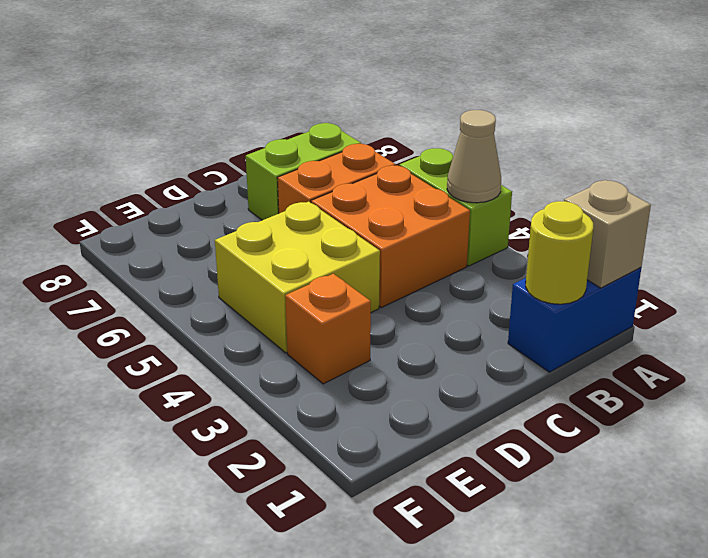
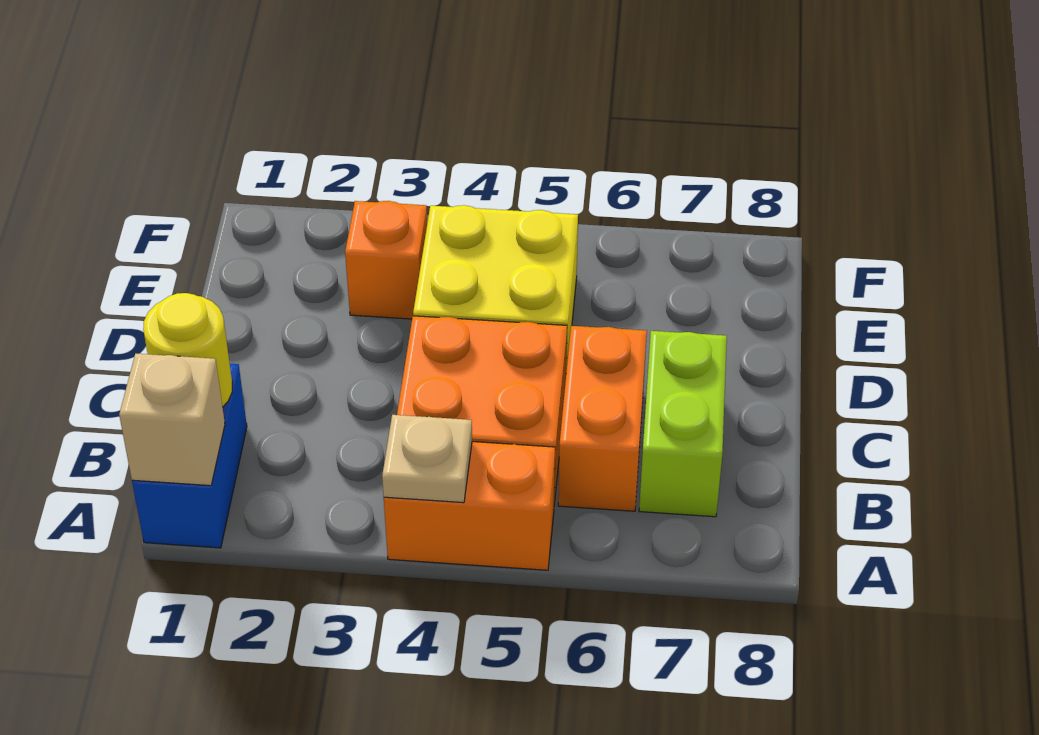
lime 1x2 brick [399,148,512,266] -> orange 1x2 brick [384,442,555,570]
tan 1x1 cone [447,110,501,203] -> tan 1x1 plate [382,415,472,503]

